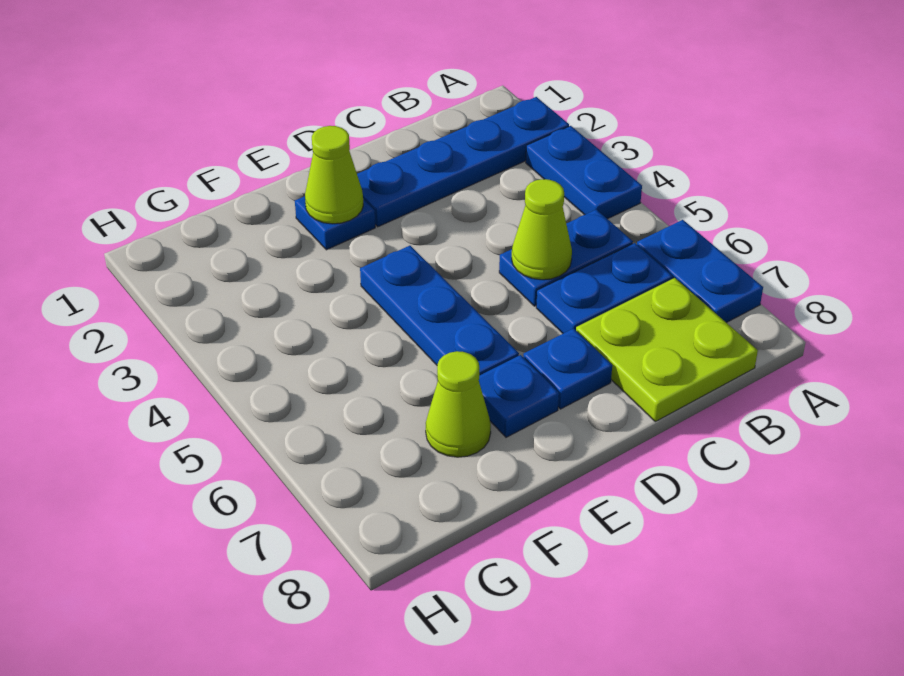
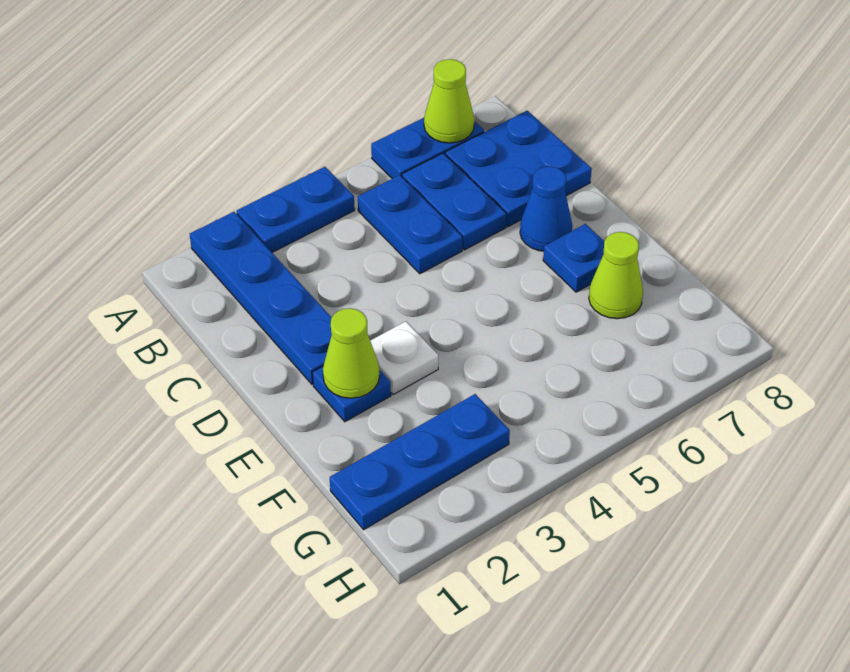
lime 2x2 plate [576,278,758,422] -> blue 2x2 plate [445,111,592,227]
lime 1x1 cone [512,179,572,280] -> lime 1x1 cone moved to [424,59,474,143]
blue 1x1 plate [523,329,612,409] -> blue 1x1 cone [520,166,572,251]
none -> white 1x1 plate [370,321,438,394]
blue 1x3 plate [360,246,519,376] -> blue 1x3 plate moved to [330,394,510,530]

